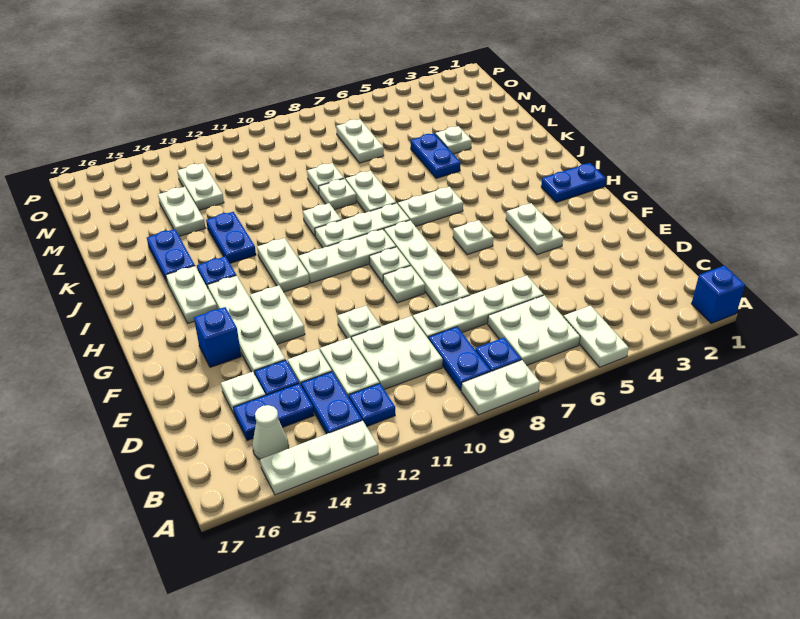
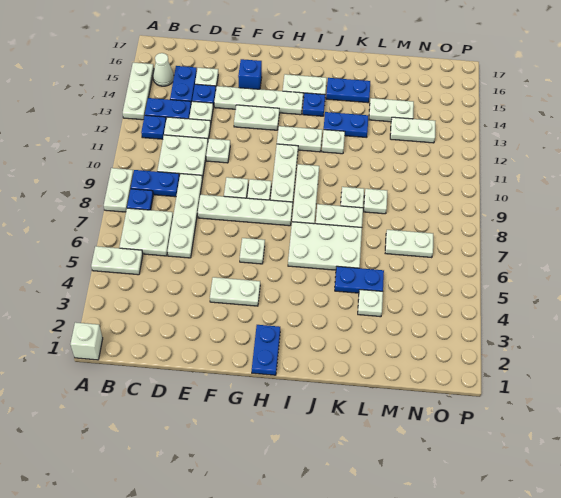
blue 1x1 brick [691,266,745,323] -> white 1x1 brick [71,322,103,360]
white 1x2 plate [398,187,463,226] -> white 2x3 plate [288,222,362,270]
white 1x1 plate [303,203,341,236] -> white 1x1 plate moved to [322,130,345,154]

